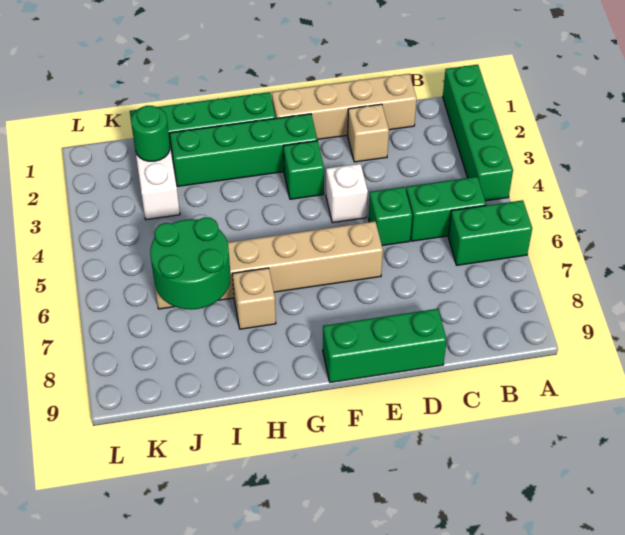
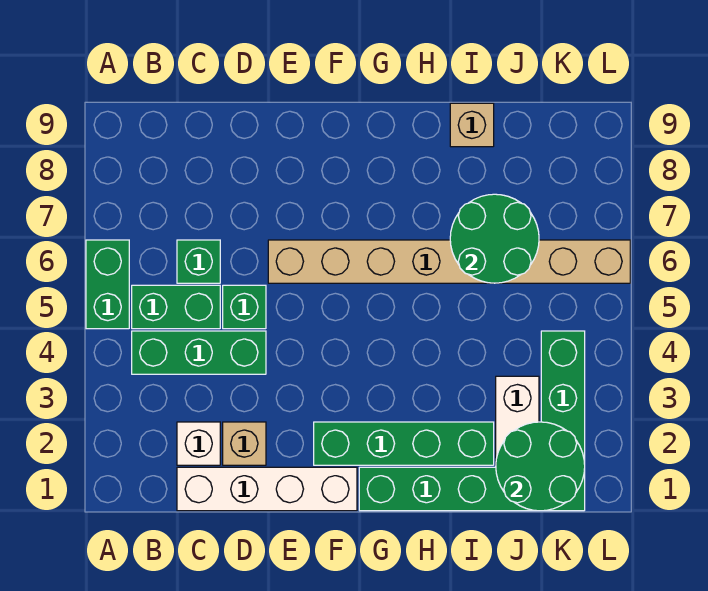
green 1x4 brick [443,65,513,201] -> green 1x4 brick moved to [541,331,585,511]
green 1x2 brick [448,200,532,265] -> green 1x2 brick turned to [86,240,129,329]
tan 1x4 brick [272,74,417,140] -> white 1x4 brick [177,467,357,511]
green 1x3 brick [323,309,447,383] -> green 1x3 brick moved to [132,331,266,374]
white 1x1 brick [326,164,368,223] -> white 1x1 brick moved to [177,422,220,465]
tan 1x6 brick [155,221,383,309] -> tan 1x8 brick [268,240,630,283]
green 1x1 brick [284,141,324,199] -> green 1x1 brick moved to [177,240,220,283]
tan 1x1 brick [232,268,276,329] -> tan 1x1 brick moved to [450,103,494,147]
green 1x1 round brick [131,106,170,161] -> green 2x2 round brick [496,422,585,511]

